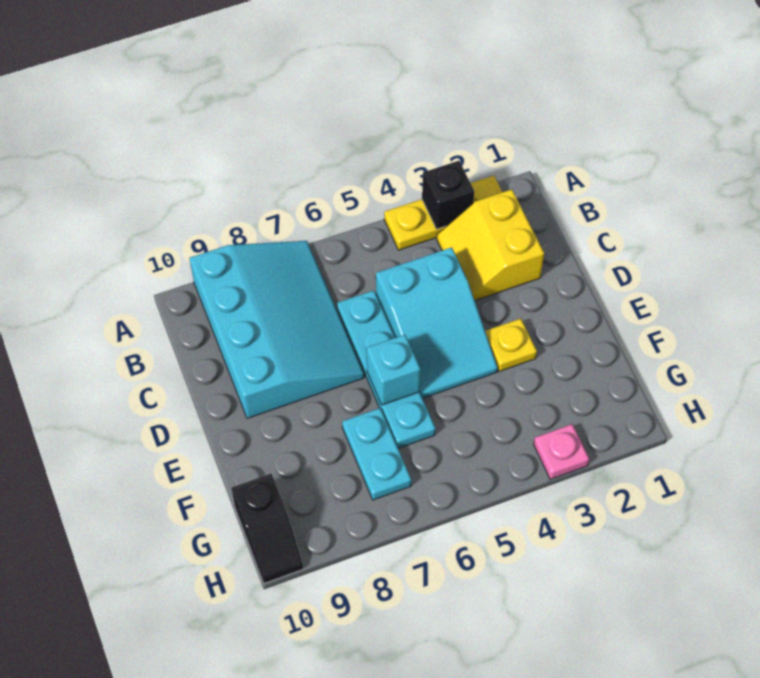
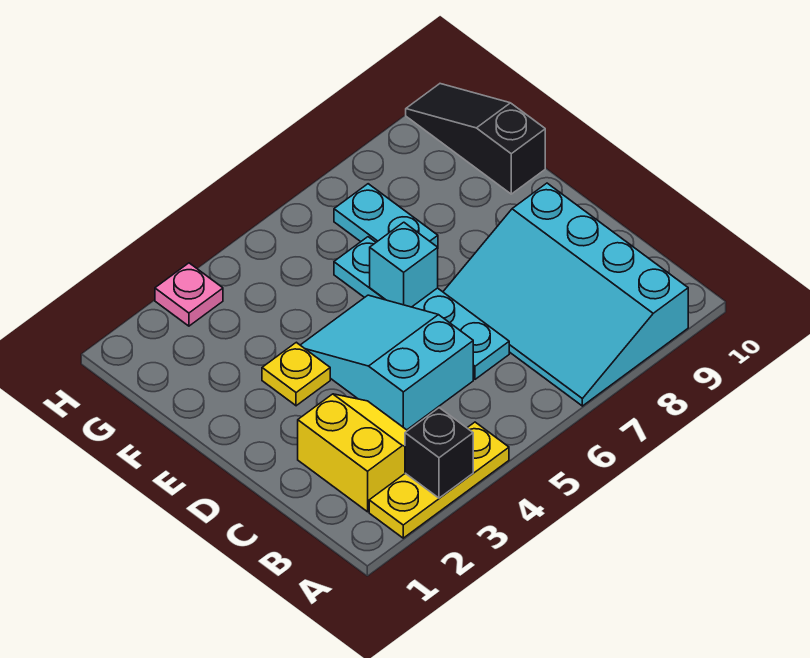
black 1x2 slope [232,474,303,583] -> black 1x3 slope [406,84,545,194]

